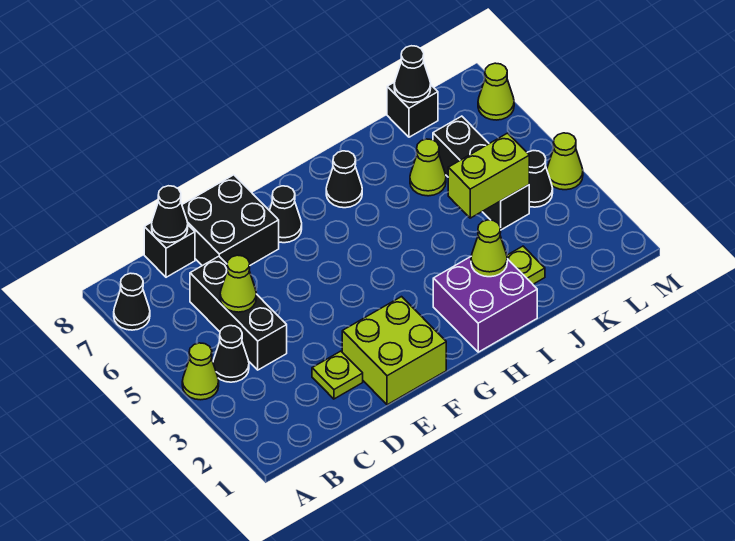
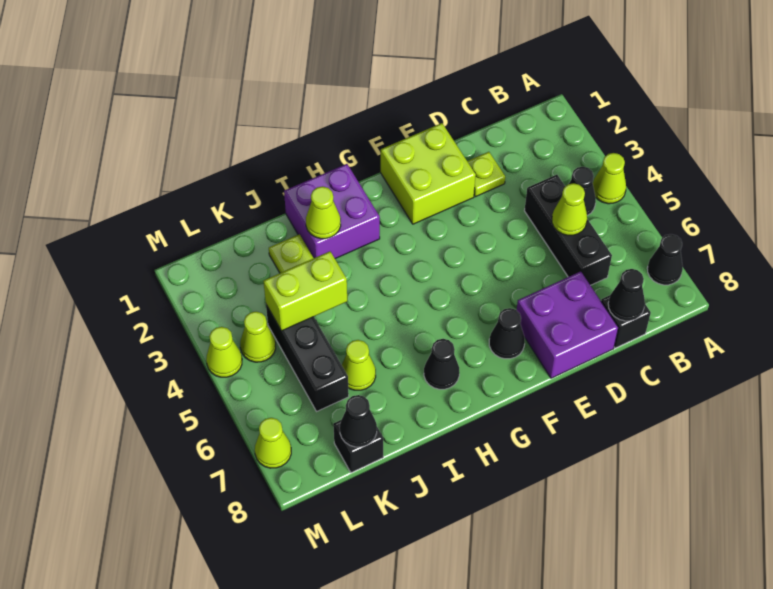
black 2x2 brick [182,175,279,266] -> purple 2x2 brick [517,271,618,378]
black 1x1 cone [527,151,553,207] -> lime 1x1 cone [240,312,276,362]

